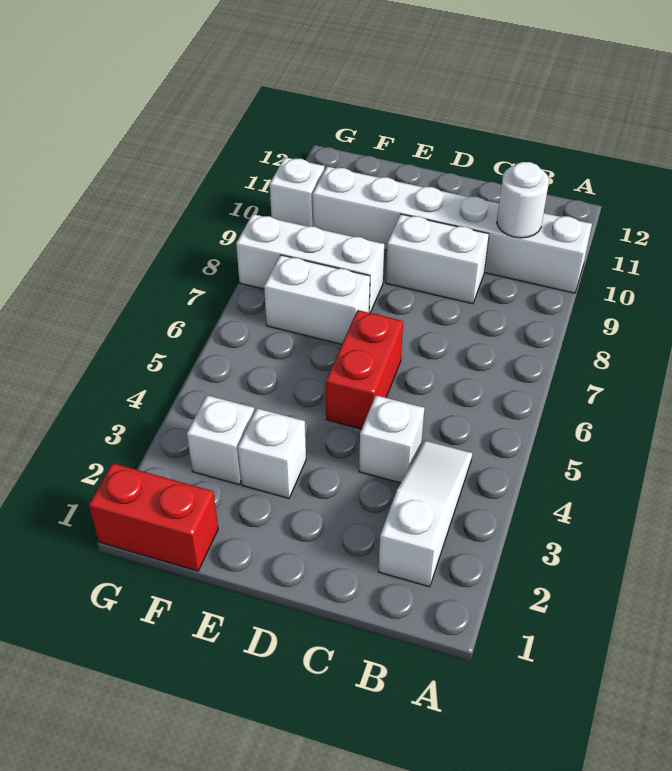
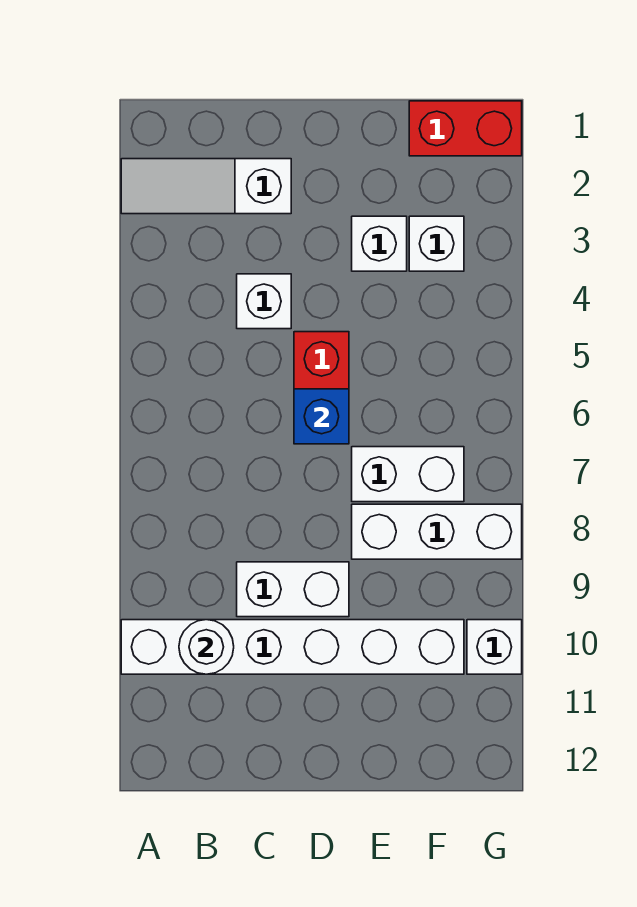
white 1x3 slope [378,440,472,587] -> white 1x3 slope turned to [121,159,291,214]
none -> blue 1x1 brick [294,389,349,444]

